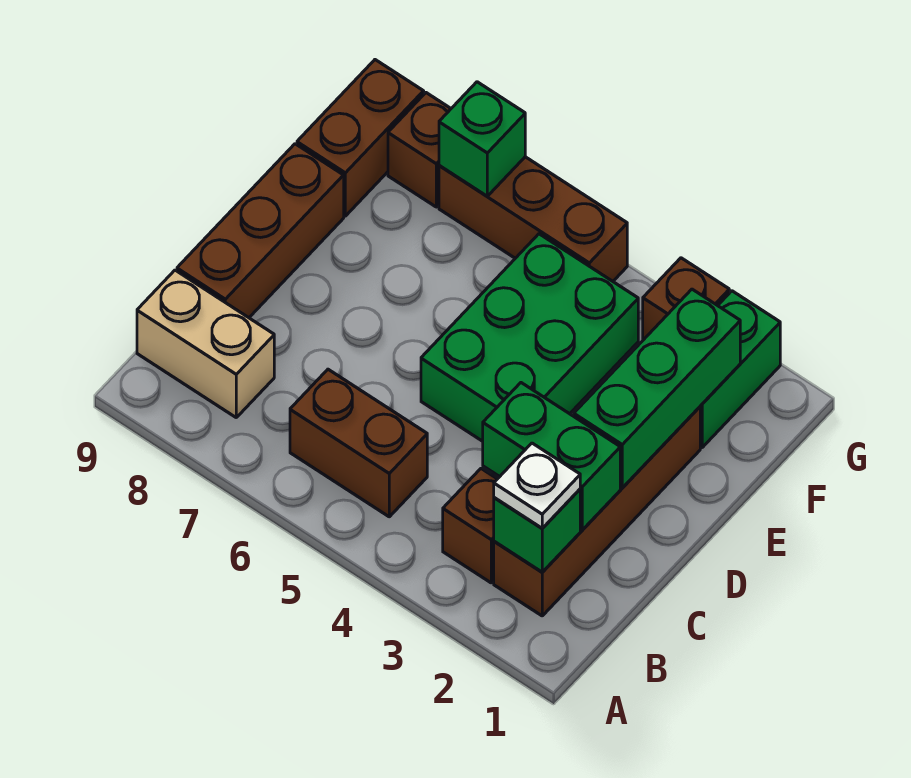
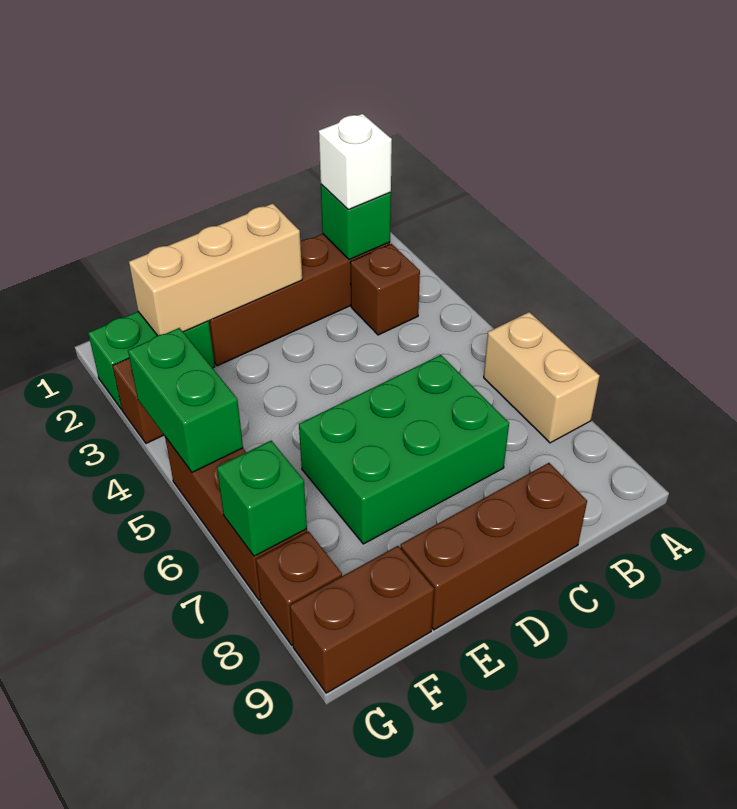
white 1x1 plate [494,443,580,528] -> white 1x1 brick [319,114,392,210]
brown 1x2 brick [290,369,427,517] -> none
tan 1x2 brick [137,270,274,417] -> tan 1x2 brick moved to [484,312,600,443]
green 1x2 brick [483,383,620,530] -> green 1x2 brick moved to [128,328,243,472]
green 1x3 brick [574,289,740,488] -> tan 1x3 brick [129,203,302,336]
green 2x3 brick [421,234,638,441] -> green 2x3 brick moved to [299,355,509,544]

